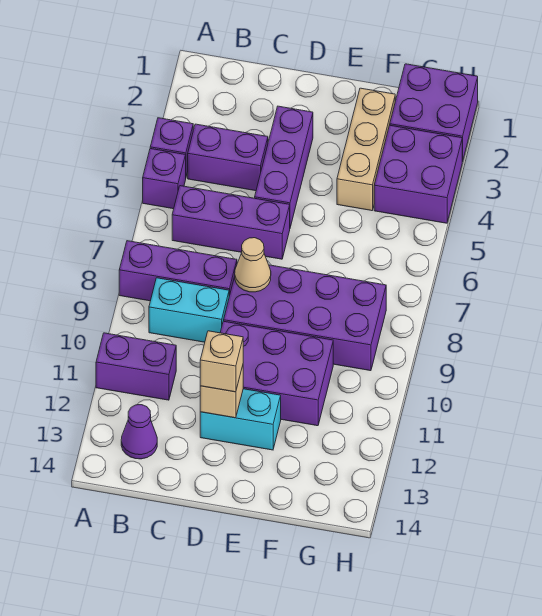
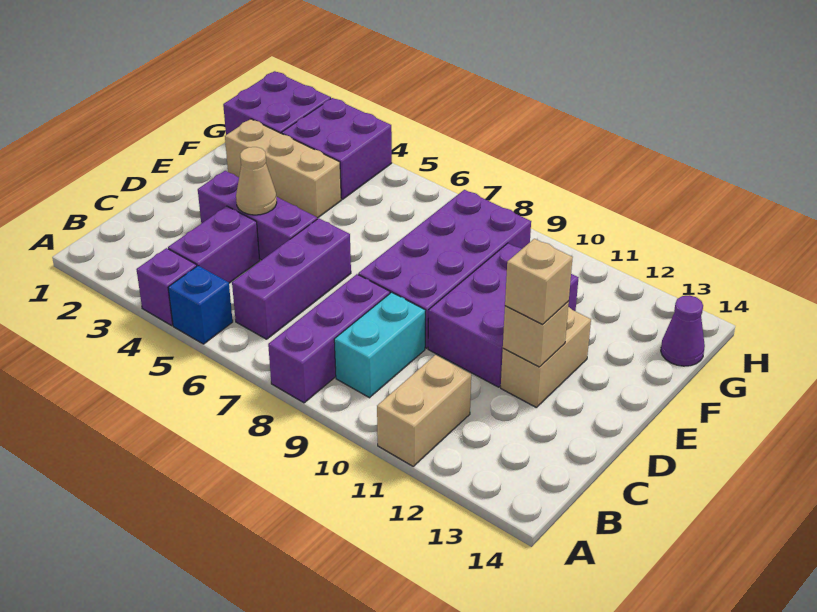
purple 1x1 brick [143,149,186,209] -> blue 1x1 brick [168,266,233,344]
purple 1x2 brick [96,333,176,400] -> tan 1x2 brick [377,355,471,466]
purple 1x1 cone [121,405,157,459] -> purple 1x1 cone moved to [661,295,705,366]
tan 1x1 cone [235,238,271,292] -> tan 1x1 cone moved to [236,147,277,215]
cyan 1x2 brick [200,389,281,450] -> tan 1x2 brick [501,307,591,407]

